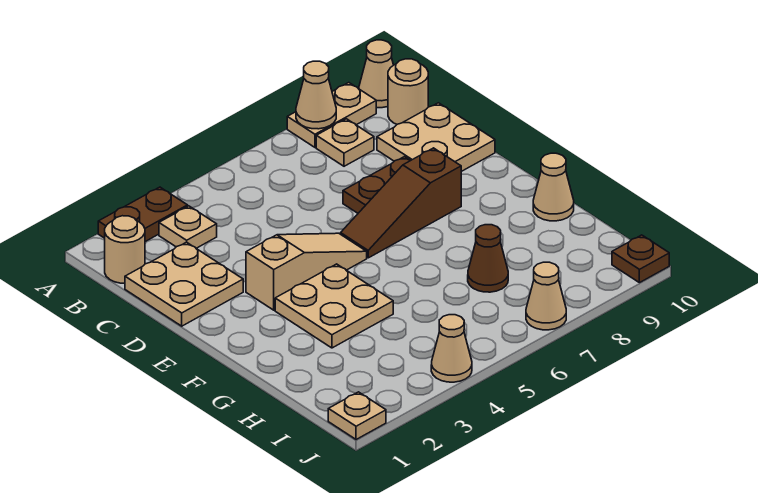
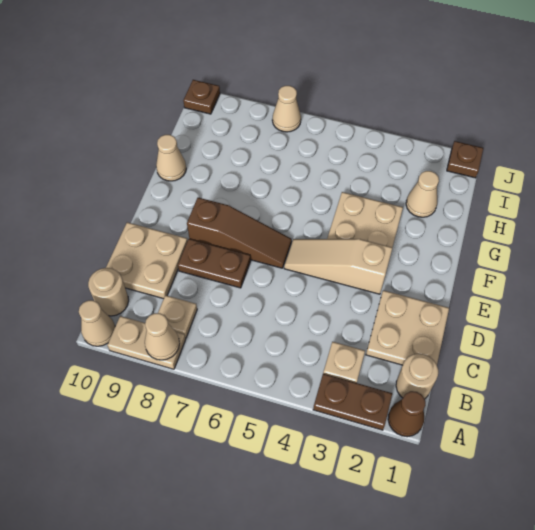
brown 1x1 cone [468,225,508,292] -> brown 1x1 cone moved to [388,391,425,437]
tan 1x1 plate [328,392,386,440] -> brown 1x1 plate [447,141,483,178]
tan 1x1 cone [431,315,472,382] -> tan 1x1 cone moved to [406,171,439,217]

